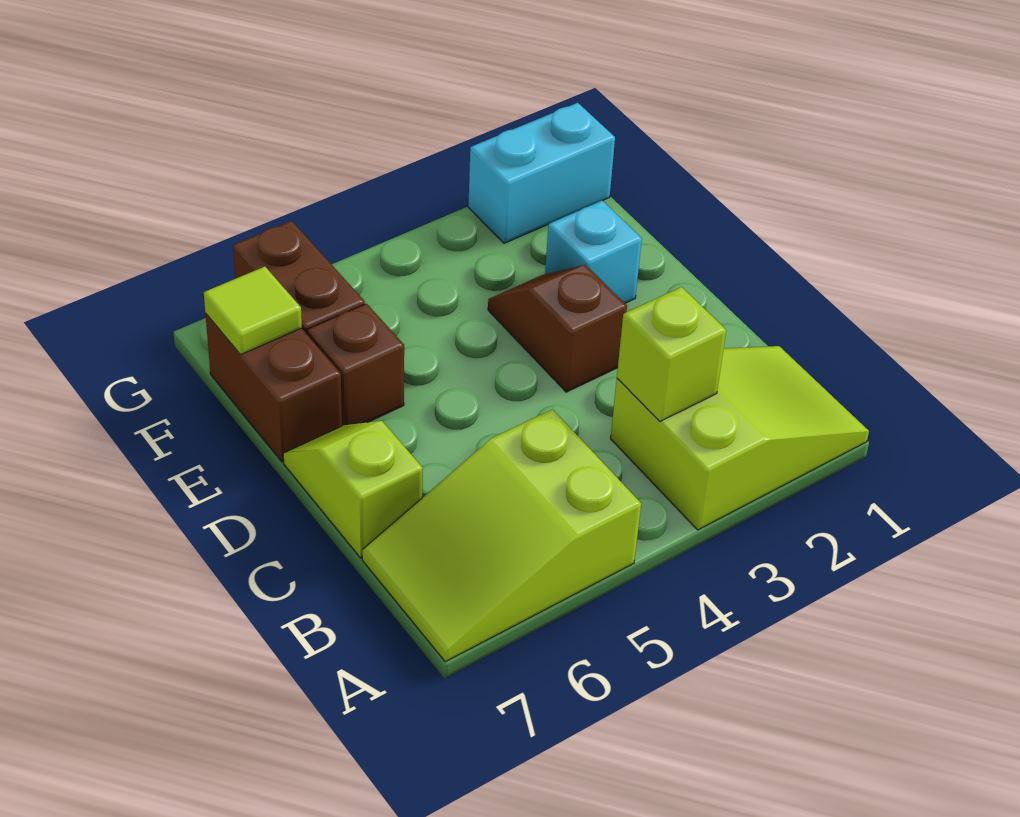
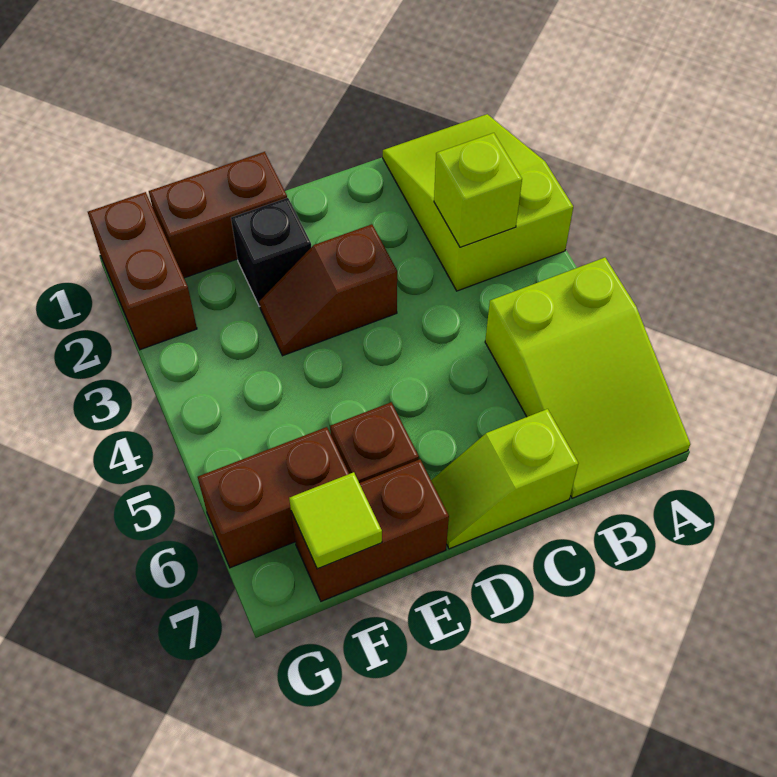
none -> brown 1x2 brick [149,152,287,278]
cyan 1x1 brick [545,201,642,303] -> black 1x1 brick [231,198,311,307]
cyan 1x2 brick [468,103,615,243] -> brown 1x2 brick [88,192,197,350]

